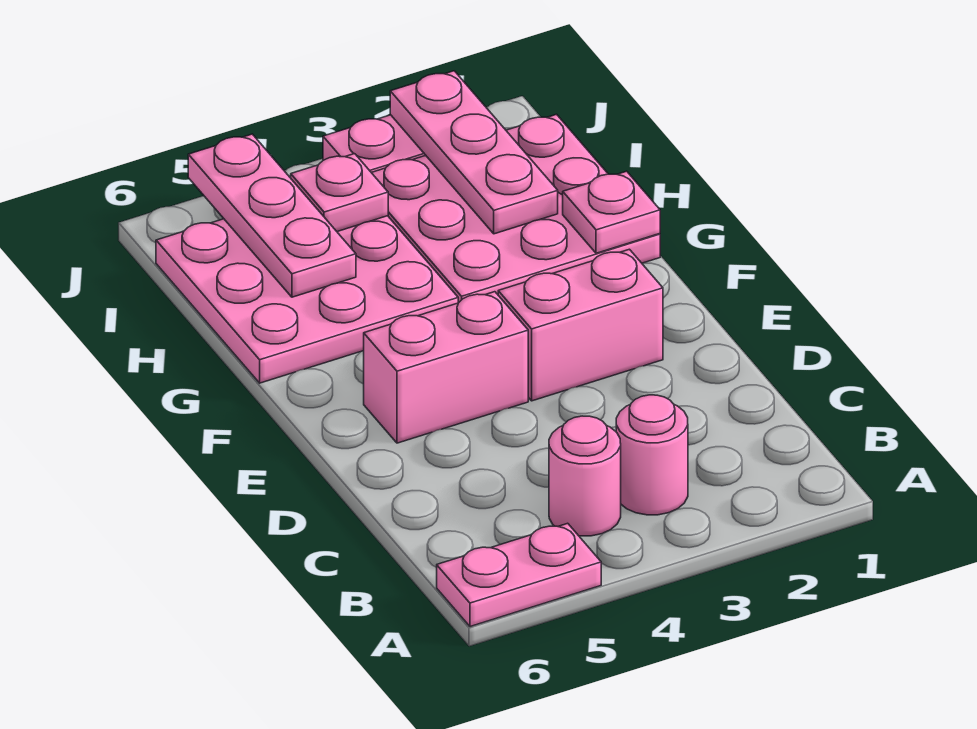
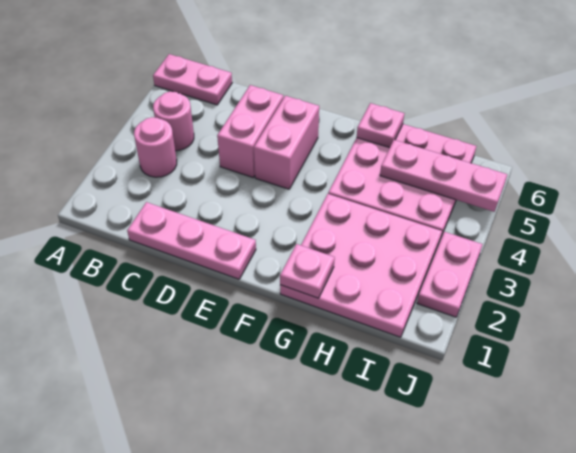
pink 1x2 plate [437,523,601,627] -> pink 1x2 plate turned to [153,54,232,105]
pink 1x2 brick [498,249,663,401] -> pink 1x2 brick moved to [217,85,283,178]
pink 1x3 plate [390,71,558,234] -> pink 1x3 plate moved to [127,202,256,279]
pink 1x1 plate [291,154,388,232] -> pink 1x1 plate moved to [357,103,404,148]

